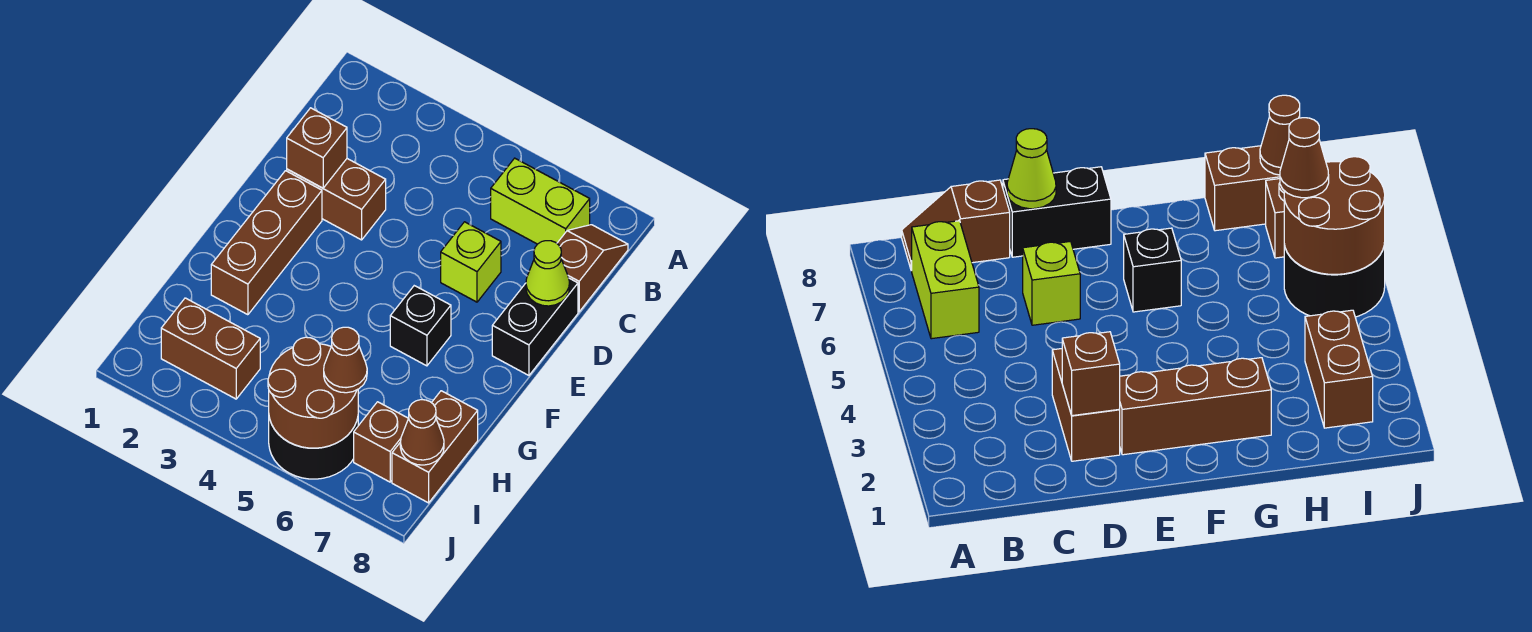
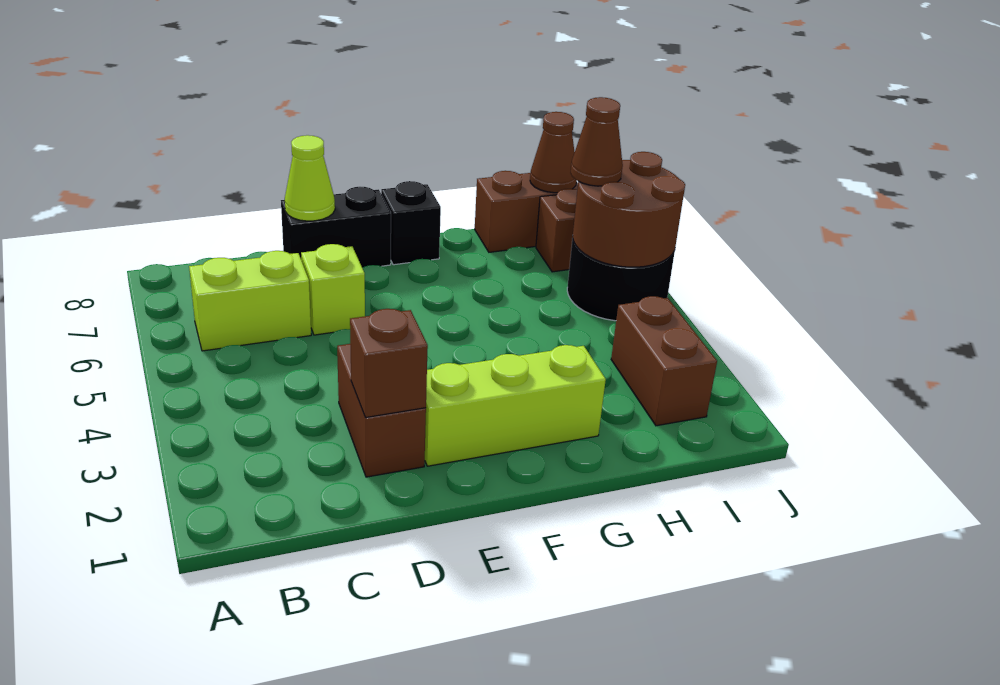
lime 1x2 brick [491,158,590,244] -> lime 1x2 brick turned to [189,251,311,351]
brown 1x2 slope [557,225,628,312] -> none
brown 1x3 brick [211,171,322,315] -> lime 1x3 brick [425,345,606,466]
black 1x1 brick [390,286,451,366] -> black 1x1 brick moved to [381,181,441,265]

